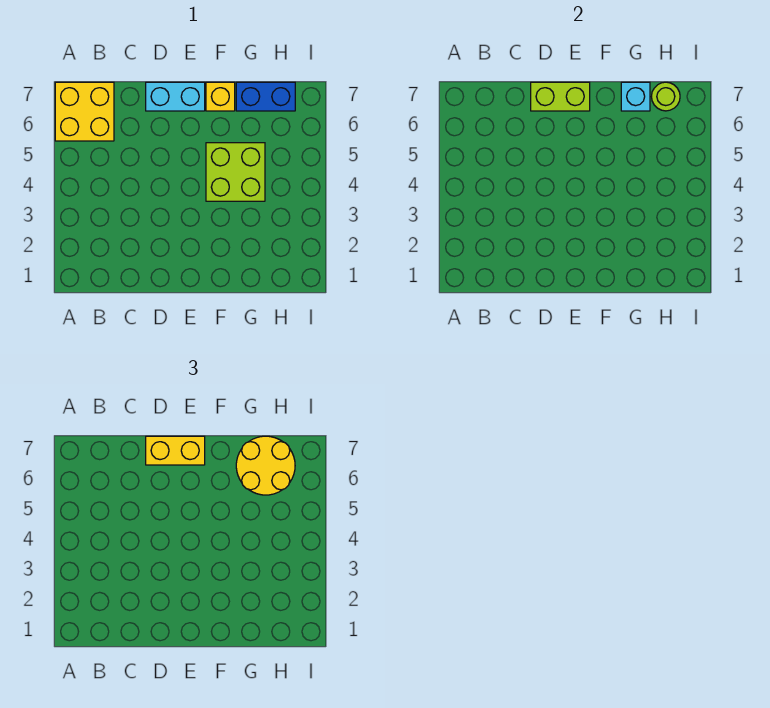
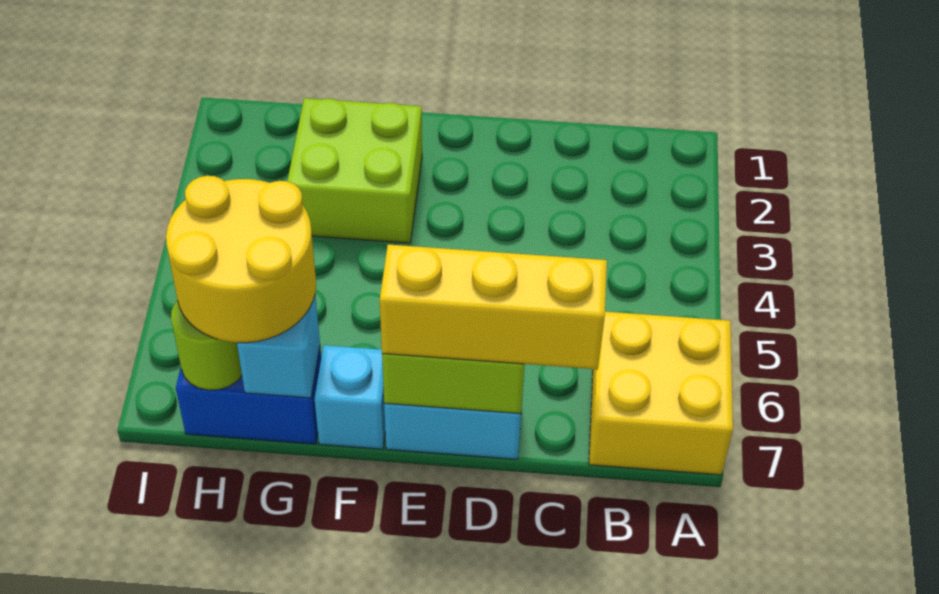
yellow 1x2 brick [146,436,205,465] -> yellow 1x3 brick [380,244,607,369]
lime 2x2 brick [206,143,265,201] -> lime 2x2 brick moved to [287,98,422,243]
yellow 1x1 brick [206,82,235,111] -> cyan 1x1 brick [315,345,385,449]

